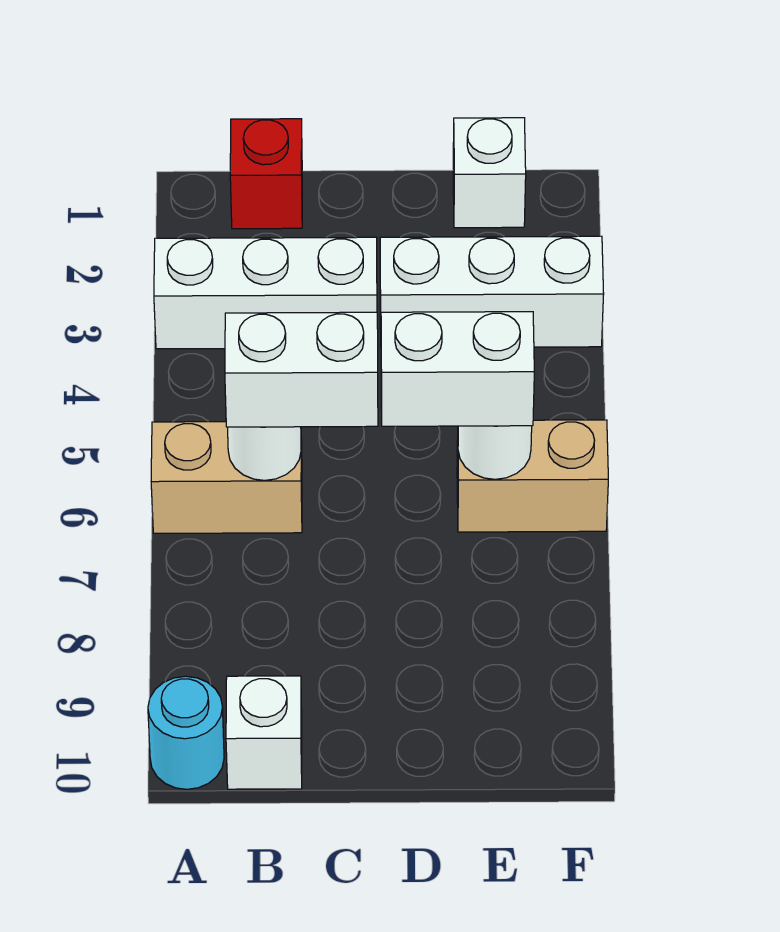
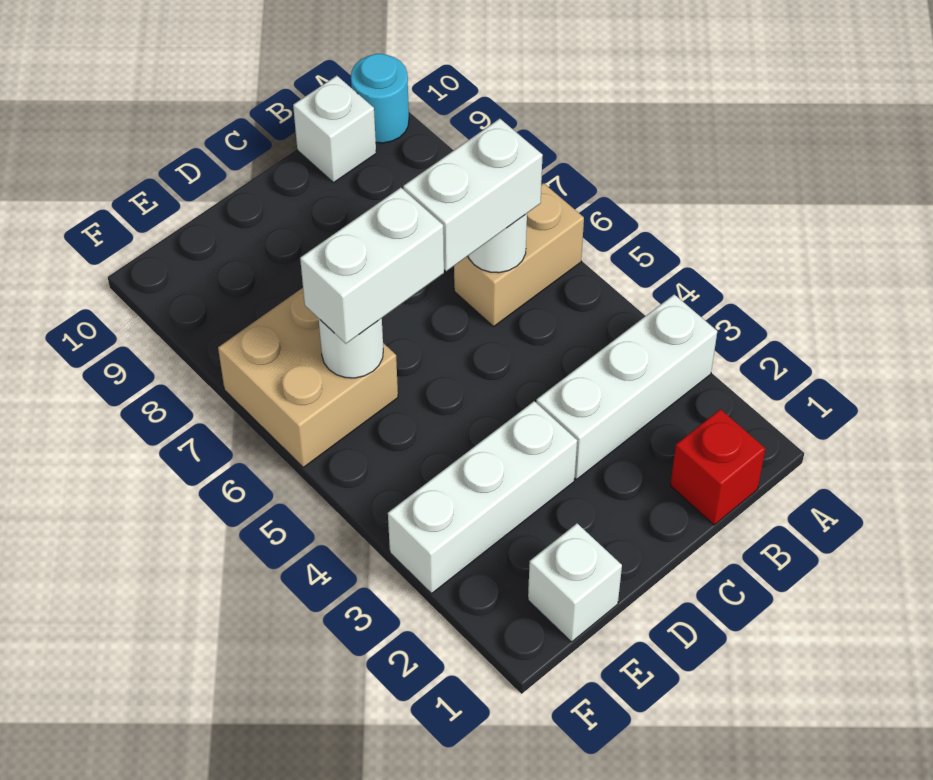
tan 1x2 brick [457,420,608,532] -> tan 2x2 brick [218,288,398,467]

